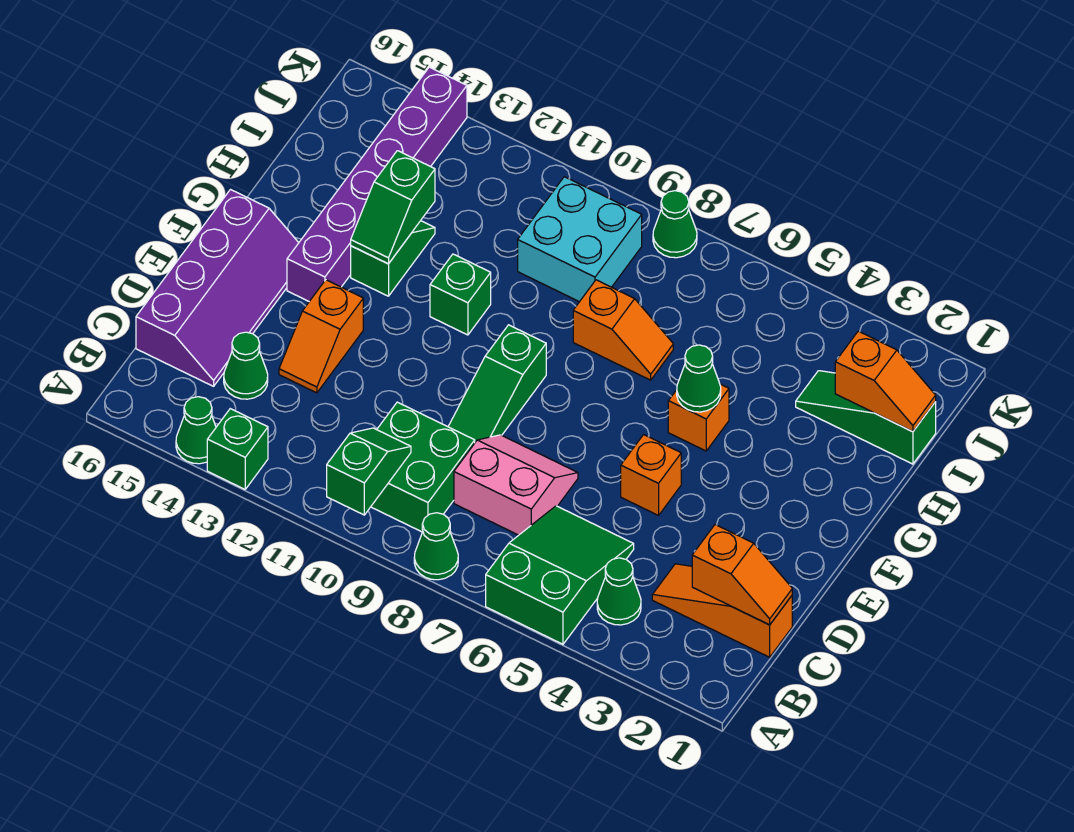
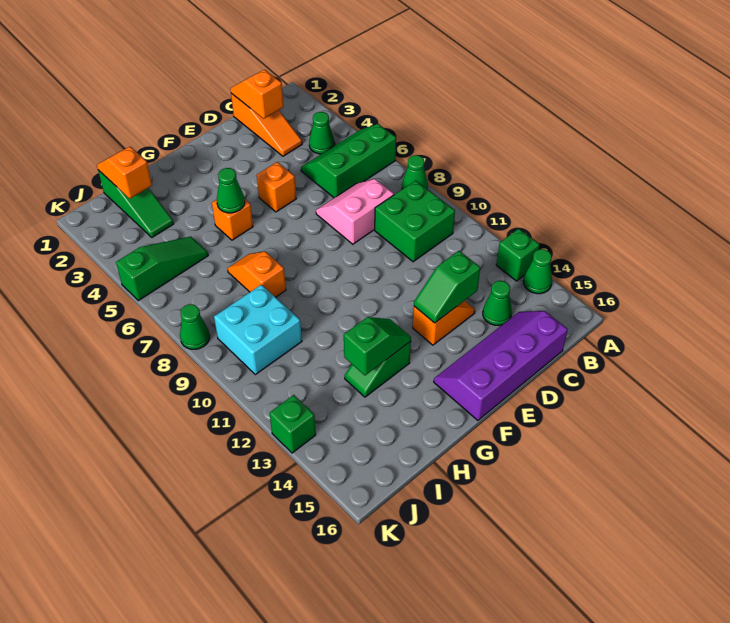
green 2x3 slope [486,506,634,644] -> green 2x3 slope turned to [301,124,396,198]
green 1x2 slope [327,428,411,515] -> green 1x2 slope moved to [414,251,480,323]
pink 2x2 slope [454,435,578,535] -> pink 2x2 slope turned to [316,179,394,244]
green 1x3 slope [448,325,546,442] -> green 1x3 slope moved to [116,237,208,301]
purple 1x6 brick [287,67,467,301] -> none
green 1x1 brick [430,254,491,335] -> green 1x1 brick moved to [270,395,316,453]

